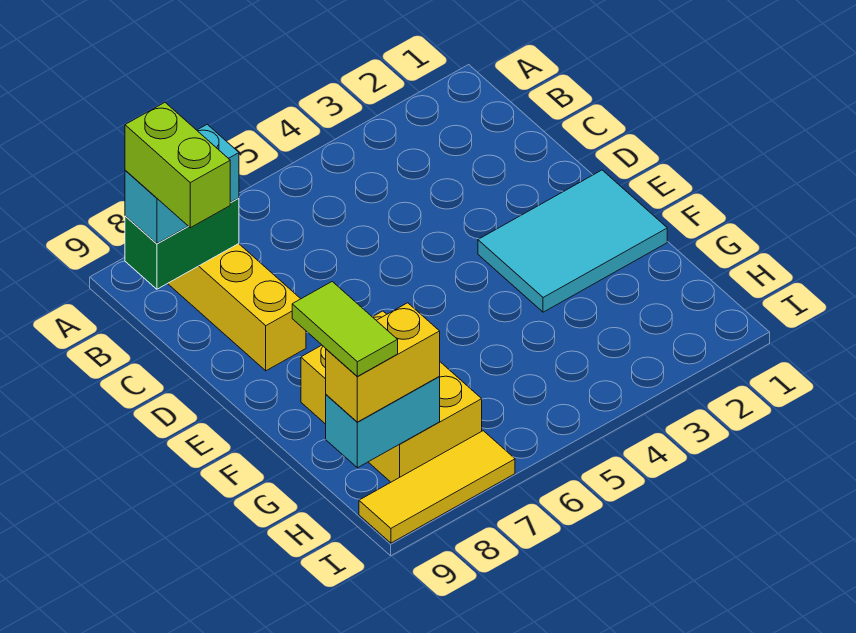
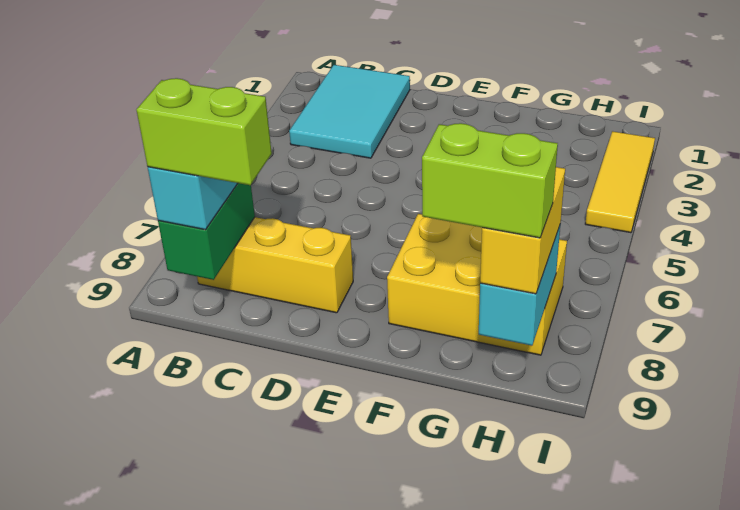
cyan 2x3 tile [478,170,667,312] -> cyan 2x3 tile moved to [289,65,410,158]
lime 1x2 tile [292,282,398,376] -> lime 1x2 brick [422,123,558,238]
yellow 1x3 tile [359,431,515,543] -> yellow 1x3 tile moved to [585,131,655,233]

